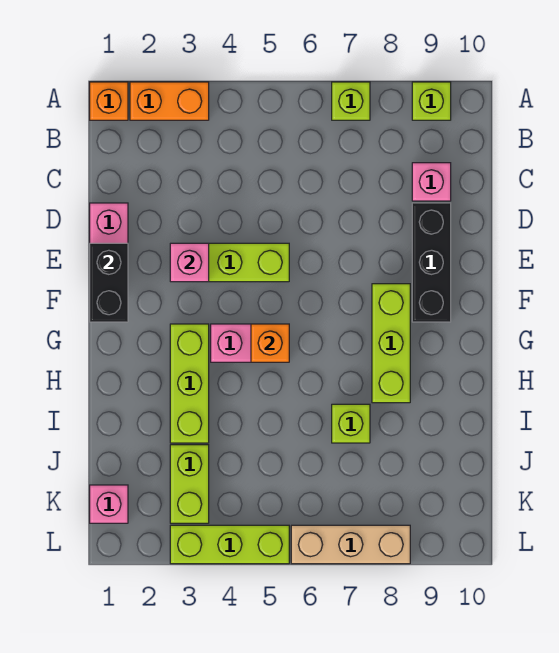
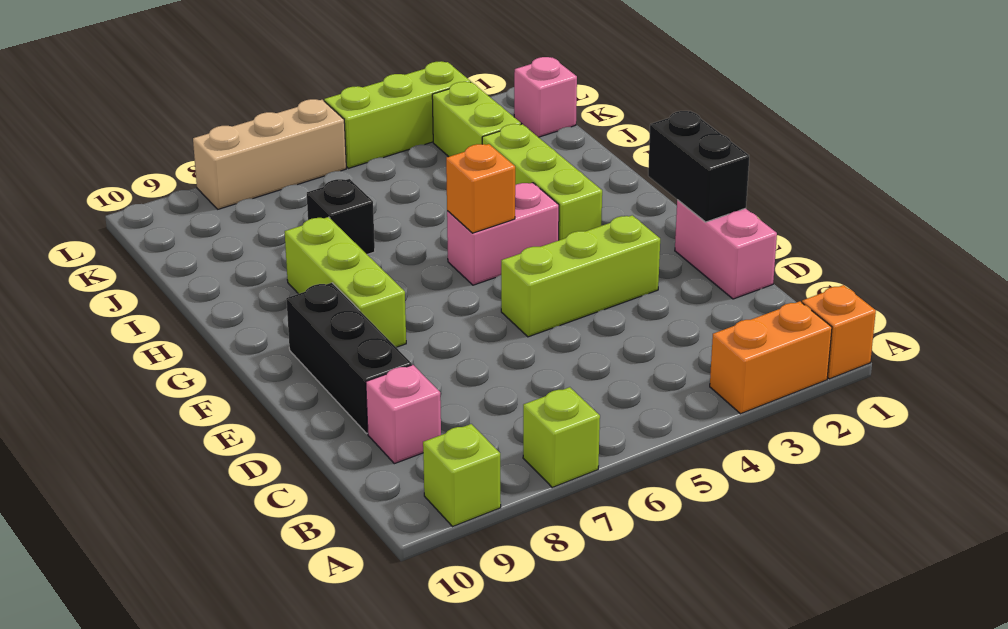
pink 1x1 brick [170,243,209,282] -> none
lime 1x1 brick [332,404,370,443] -> black 1x1 brick [307,179,375,254]

